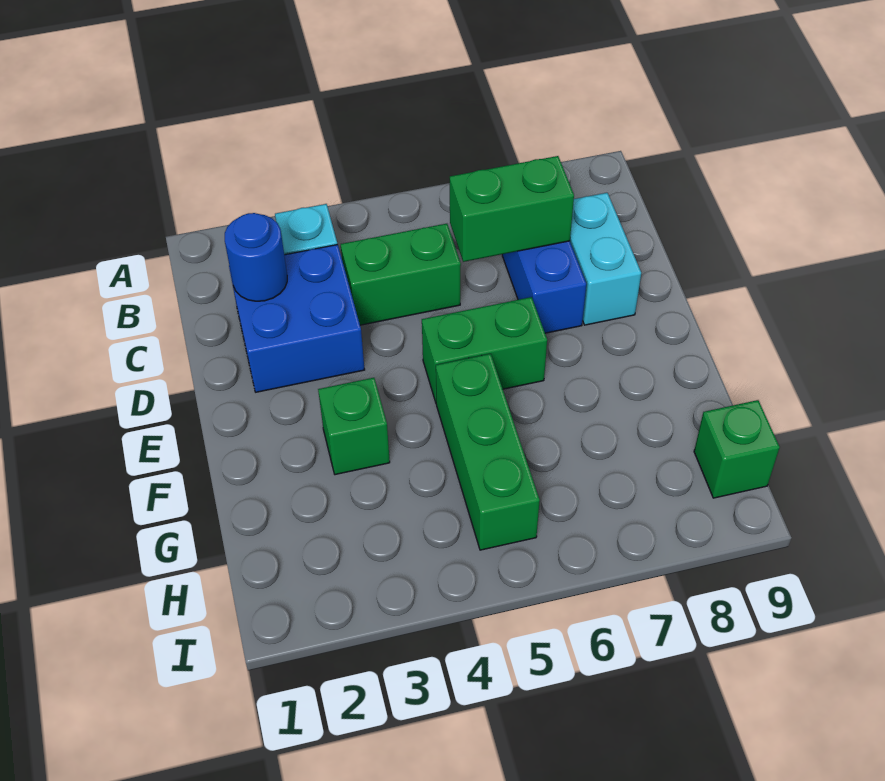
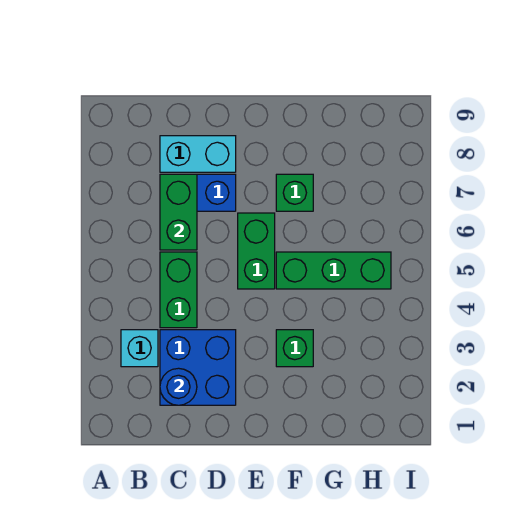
green 1x1 brick [694,400,780,498] -> green 1x1 brick moved to [276,174,313,211]

